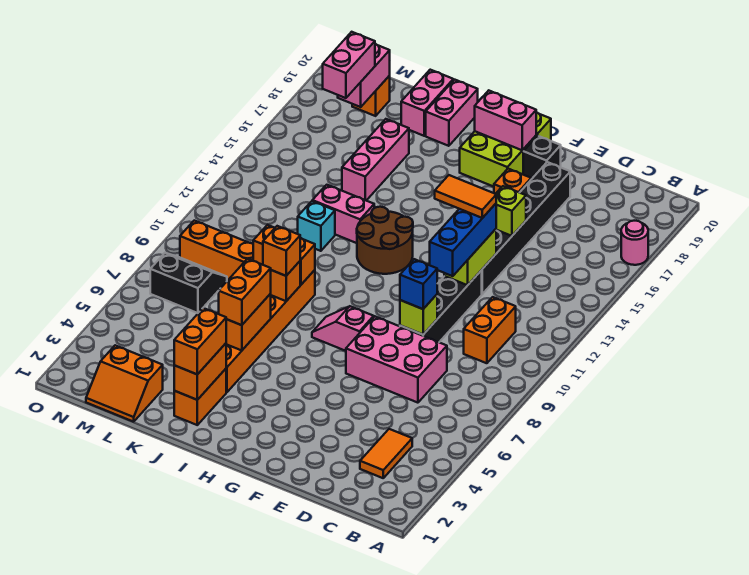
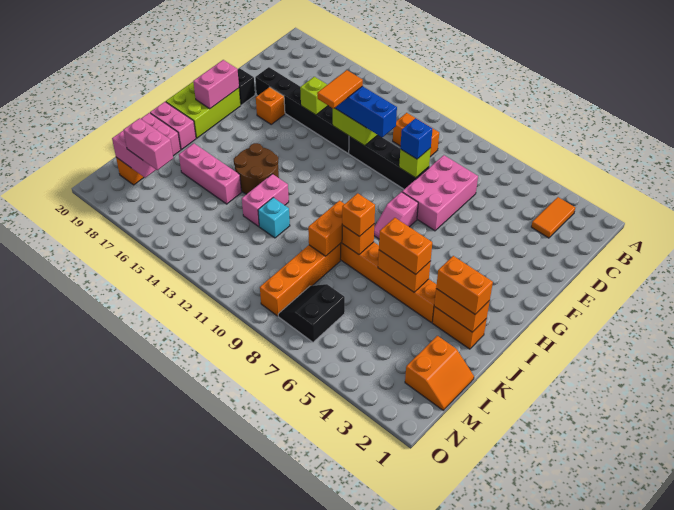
pink 1x1 round brick [621,221,648,265] -> none
orange 1x2 tile [360,429,412,478] -> orange 1x2 tile turned to [531,197,575,238]
lime 2x3 brick [460,112,551,187] -> lime 2x3 brick turned to [166,82,241,138]
brown 2x2 round brick [357,207,413,274] -> brown 2x2 round brick moved to [234,143,279,194]

